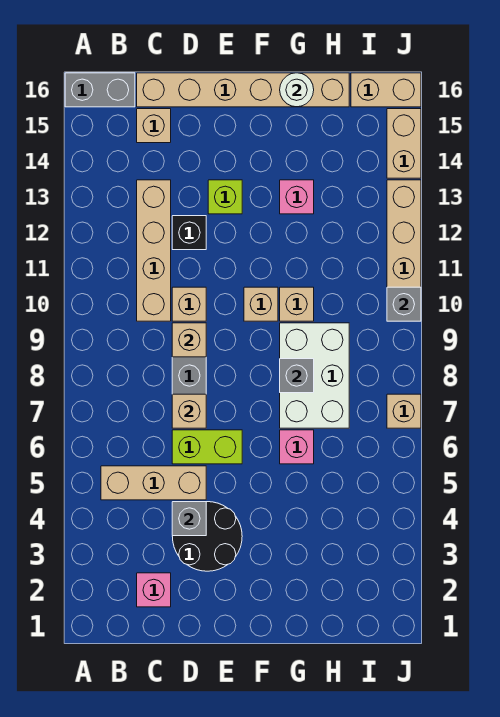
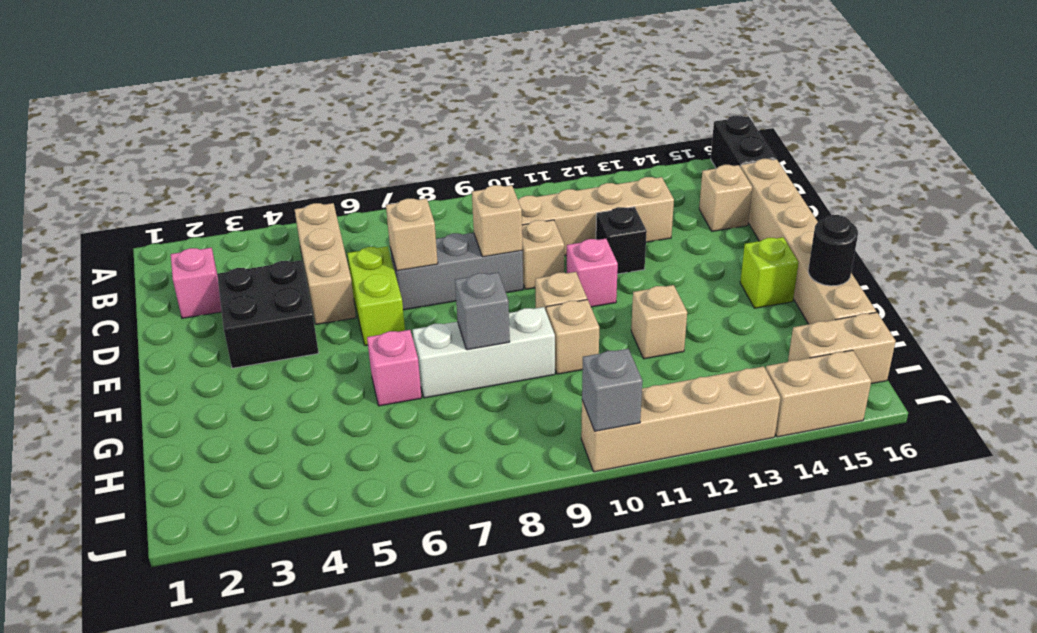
grey 1x2 brick [65,73,135,107] -> black 1x2 brick [711,116,776,168]
black 2x2 round brick [172,502,242,571] -> black 2x2 brick [217,260,319,368]
grey 1x1 brick [172,502,206,536] -> none
lime 1x1 brick [208,180,242,214] -> lime 1x1 brick moved to [740,237,799,308]
white 2x3 brick [280,323,349,428] -> white 1x3 brick [413,307,555,398]
pink 1x1 brick [280,180,314,214] -> pink 1x1 brick moved to [567,239,618,307]
white 1x1 round brick [280,73,314,107] -> black 1x1 round brick [808,215,858,286]
tan 1x2 brick [351,73,421,107] -> tan 1x2 brick turned to [788,312,896,384]
tan 1x1 brick [387,394,421,428] -> tan 1x1 brick moved to [631,285,687,359]

